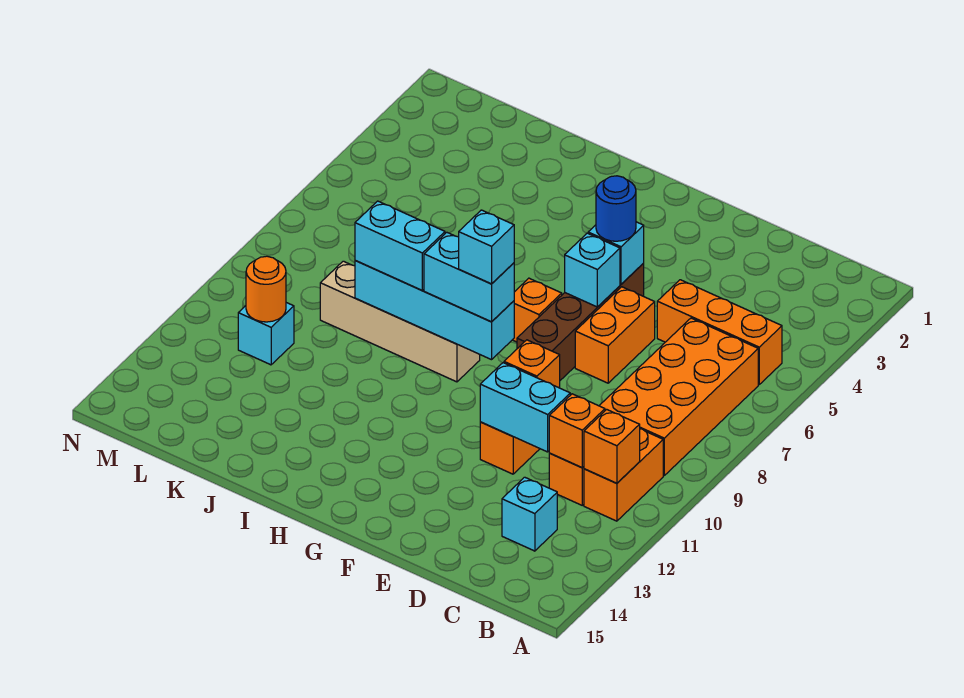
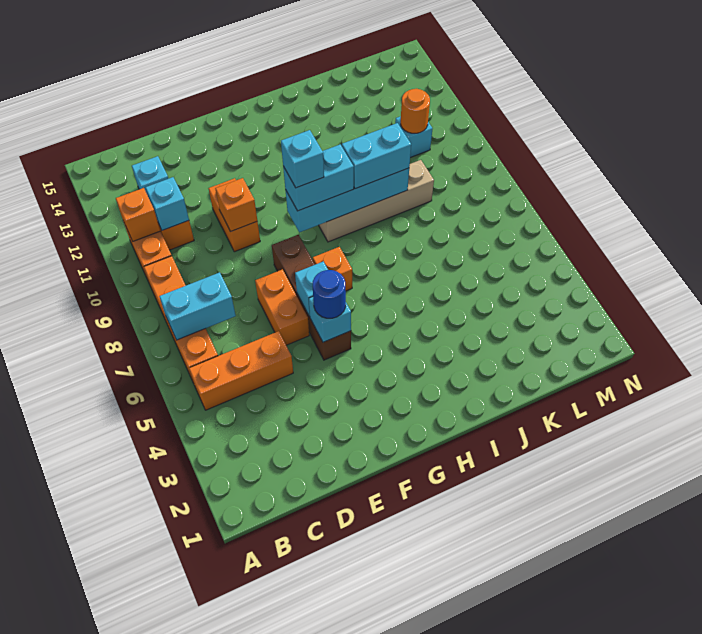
orange 2x4 brick [599,318,758,475] -> orange 1x4 brick [144,256,218,381]
orange 1x1 brick [549,394,605,468] -> cyan 1x1 brick [145,177,189,230]
cyan 1x2 brick [480,363,570,452] -> cyan 1x2 brick moved to [159,272,236,340]

